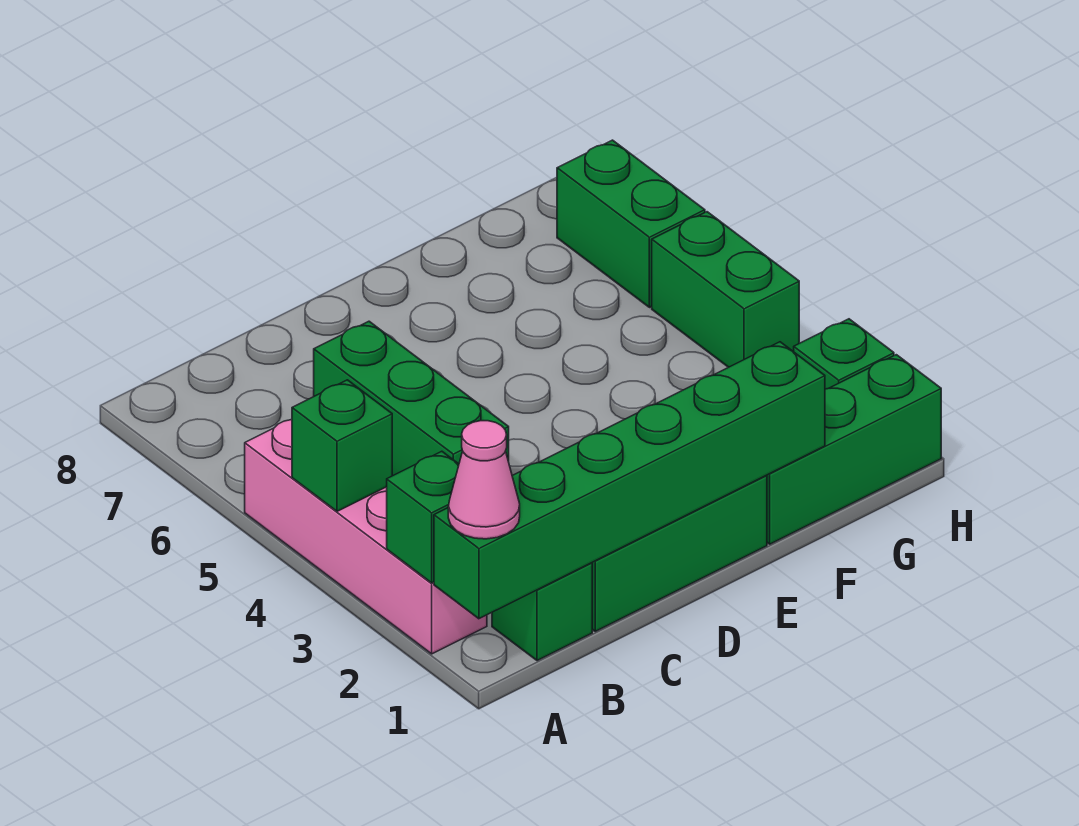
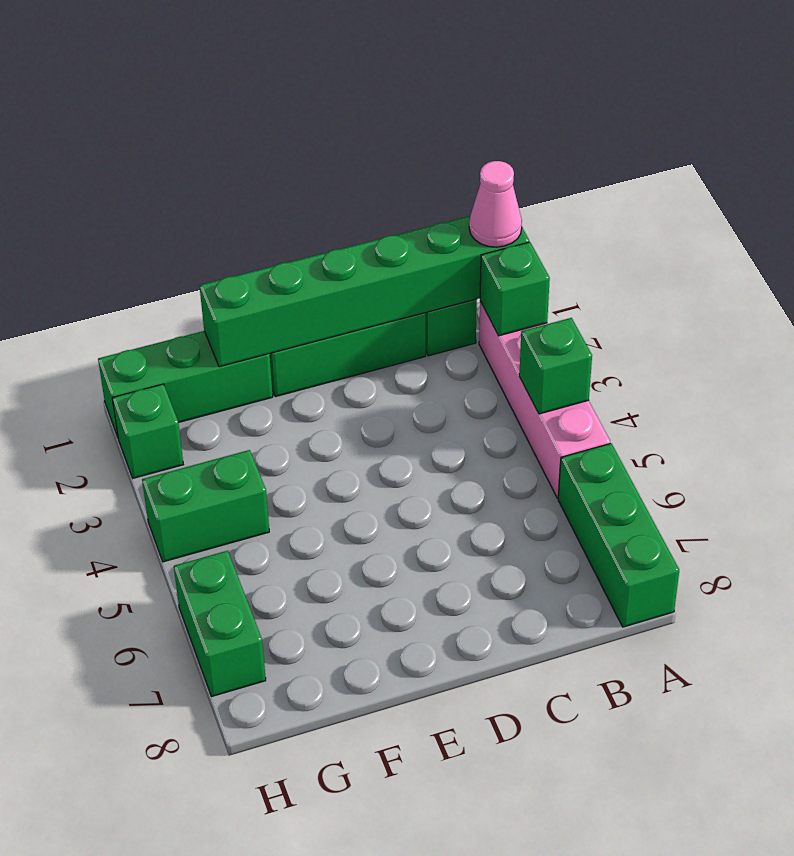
green 1x3 brick [314,321,509,476] -> green 1x3 brick moved to [558,443,679,627]
green 1x2 brick [652,212,799,367] -> green 1x2 brick turned to [142,450,269,562]

